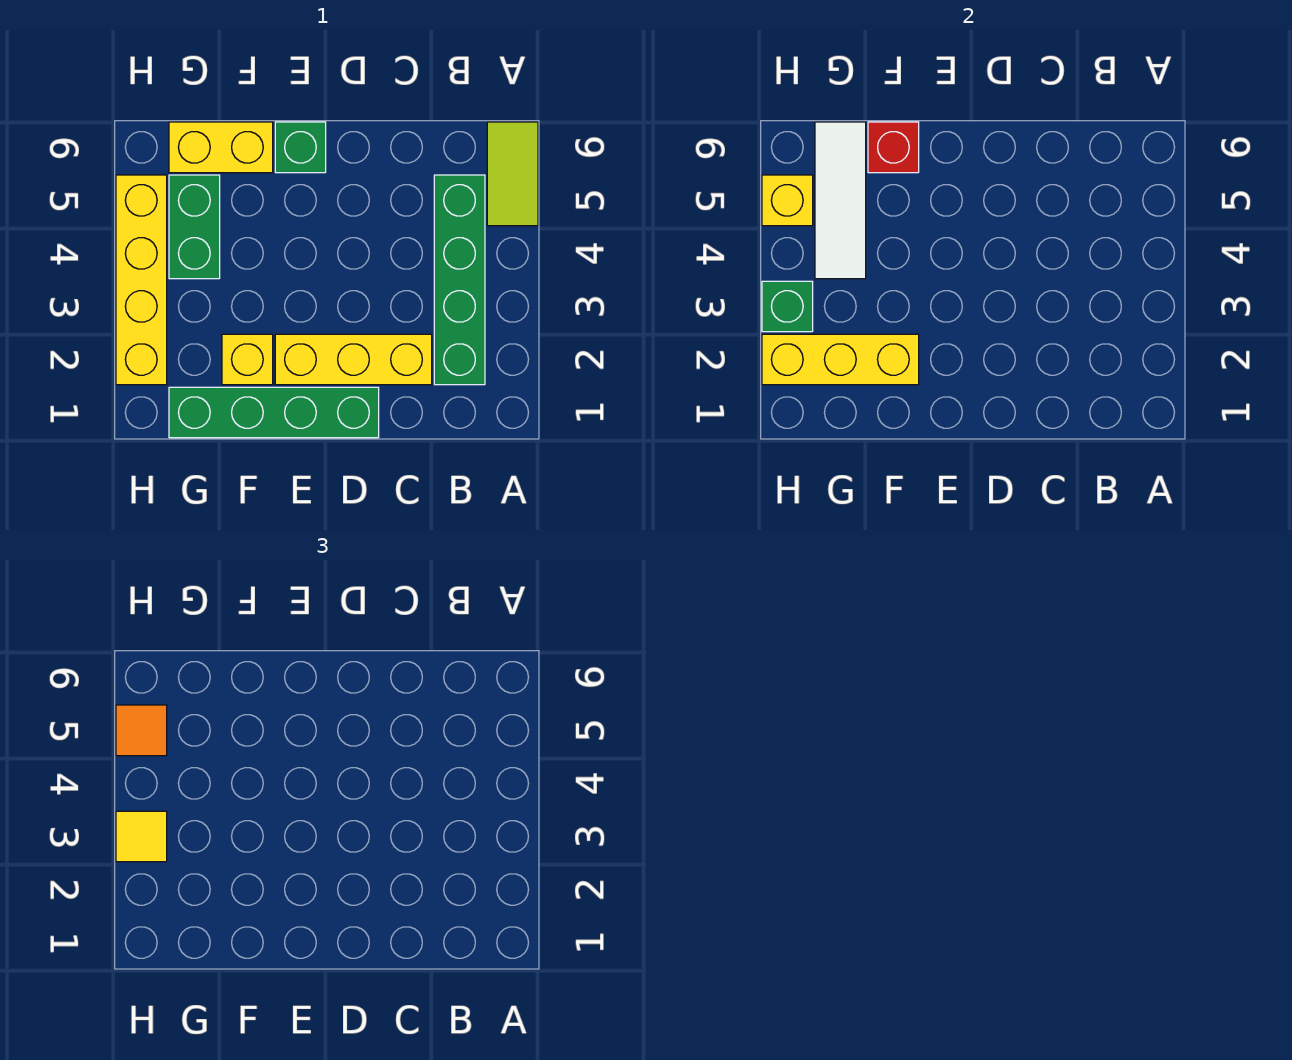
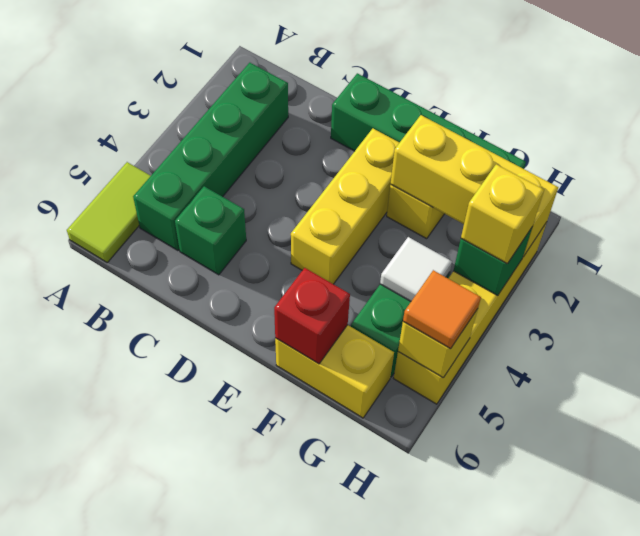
yellow 1x3 brick [275,334,432,385] -> yellow 1x3 brick turned to [291,129,399,284]
green 1x1 brick [275,122,326,173] -> green 1x1 brick moved to [175,186,246,275]
white 1x3 tile [815,122,866,279] -> white 1x1 tile [380,237,452,301]
yellow 1x1 tile [116,811,167,862] -> yellow 1x1 brick [461,164,544,264]

